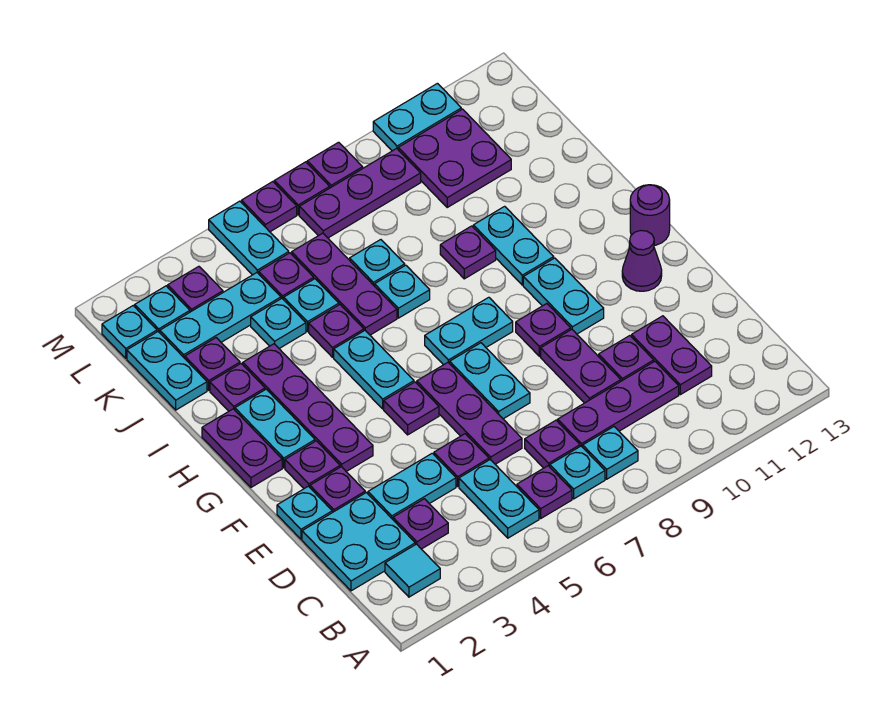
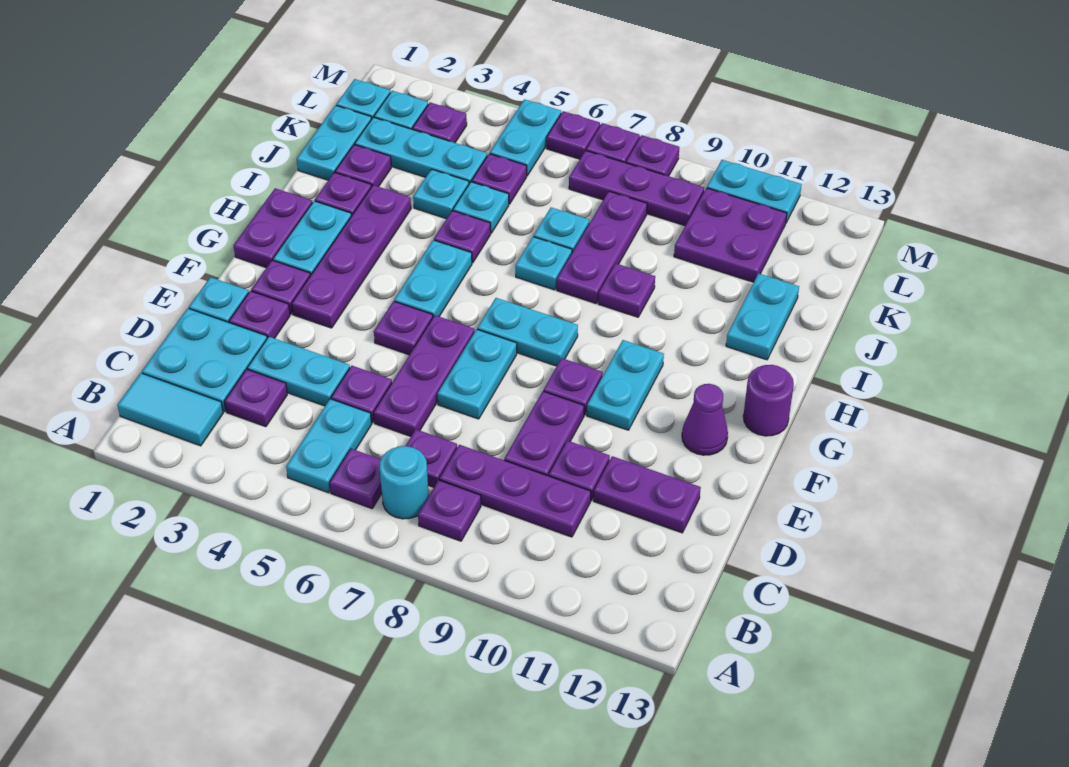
cyan 1x1 tile [385,544,440,597] -> cyan 1x2 tile [117,373,223,446]
cyan 1x1 plate [550,446,605,499] -> cyan 1x1 round brick [380,446,429,519]
cyan 1x1 plate [583,427,638,479] -> purple 1x1 plate [418,480,481,541]
purple 1x2 plate [632,316,712,395] -> purple 1x2 plate turned to [594,456,701,533]
cyan 1x2 plate [473,206,554,285] -> cyan 1x2 plate moved to [726,274,799,360]
purple 1x3 plate [292,233,397,335] -> purple 1x3 plate moved to [557,191,647,303]

